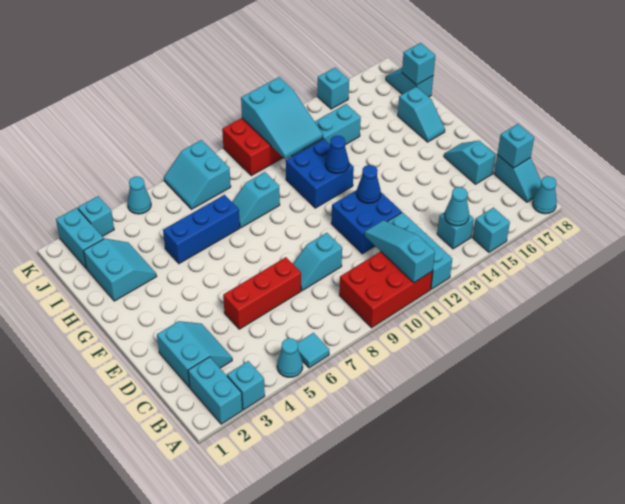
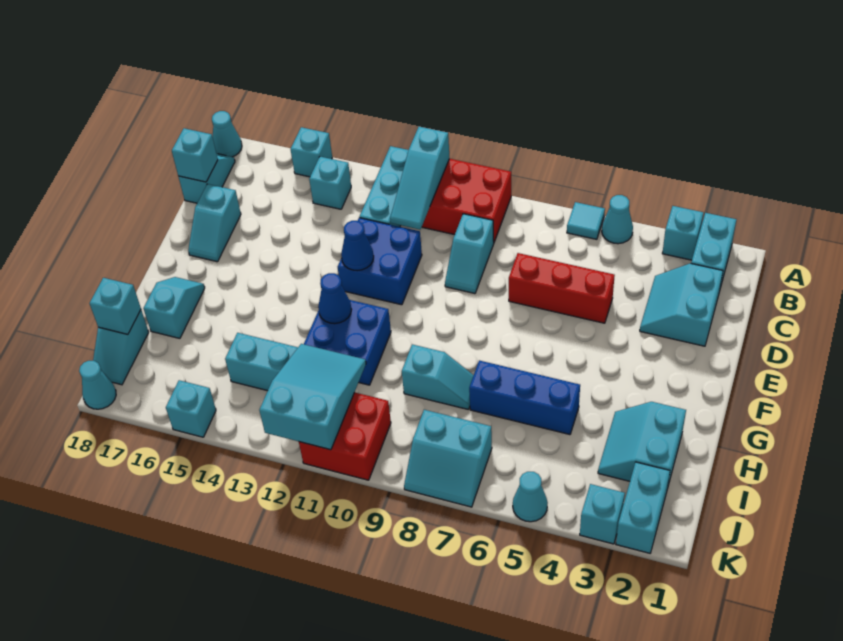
cyan 1x1 cone [445,187,469,226] -> cyan 1x1 cone moved to [79,361,116,409]
cyan 1x2 slope [293,233,342,291] -> cyan 1x2 slope turned to [445,214,494,294]
cyan 2x2 slope [164,140,231,209] -> cyan 2x2 slope turned to [404,410,492,507]

